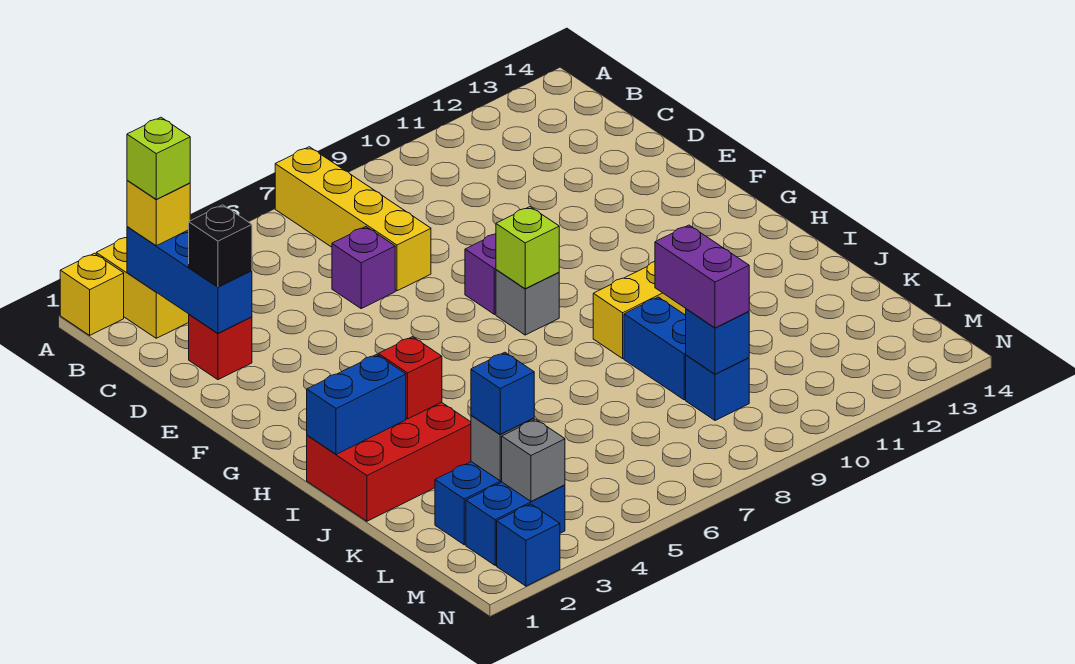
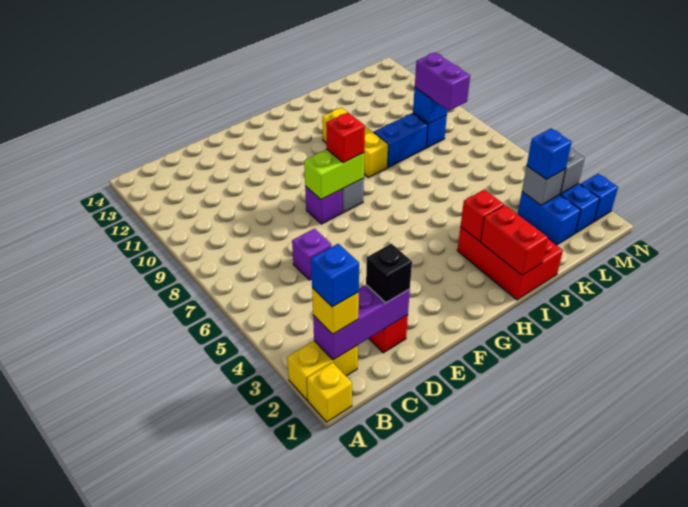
yellow 1x4 brick [275,147,431,291] -> none
blue 1x3 brick [127,227,252,333] -> purple 1x3 brick [313,285,410,360]
lime 1x1 brick [127,117,190,199] -> blue 1x1 brick [311,244,359,307]
lime 1x1 brick [496,207,559,289] -> lime 1x2 brick [304,150,364,200]
none -> red 1x1 brick [326,112,365,163]
blue 1x2 brick [307,354,406,454] -> red 1x2 brick [481,205,548,275]
purple 1x2 brick [655,225,749,328] -> purple 1x2 brick turned to [415,53,470,111]

